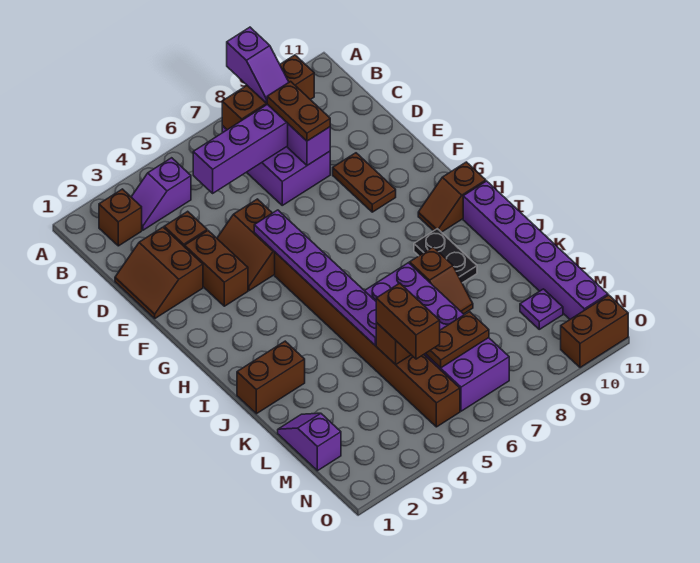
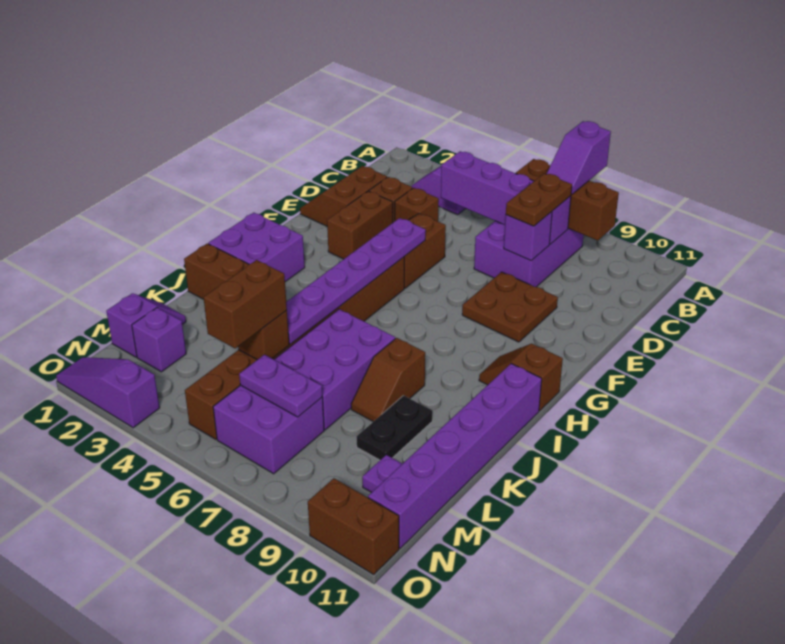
brown 1x1 brick [99,189,142,246] -> brown 1x1 brick moved to [395,188,439,221]
brown 1x2 plate [333,153,396,212] -> brown 2x2 plate [462,272,558,342]
none -> purple 2x2 brick [208,213,305,282]
black 1x2 plate [414,229,477,283] -> black 1x2 plate moved to [356,396,433,460]
none -> purple 1x1 brick [132,308,186,372]
brown 1x2 plate [425,312,489,368] -> purple 1x2 plate [239,355,322,417]
none -> purple 1x3 slope [56,357,160,428]

